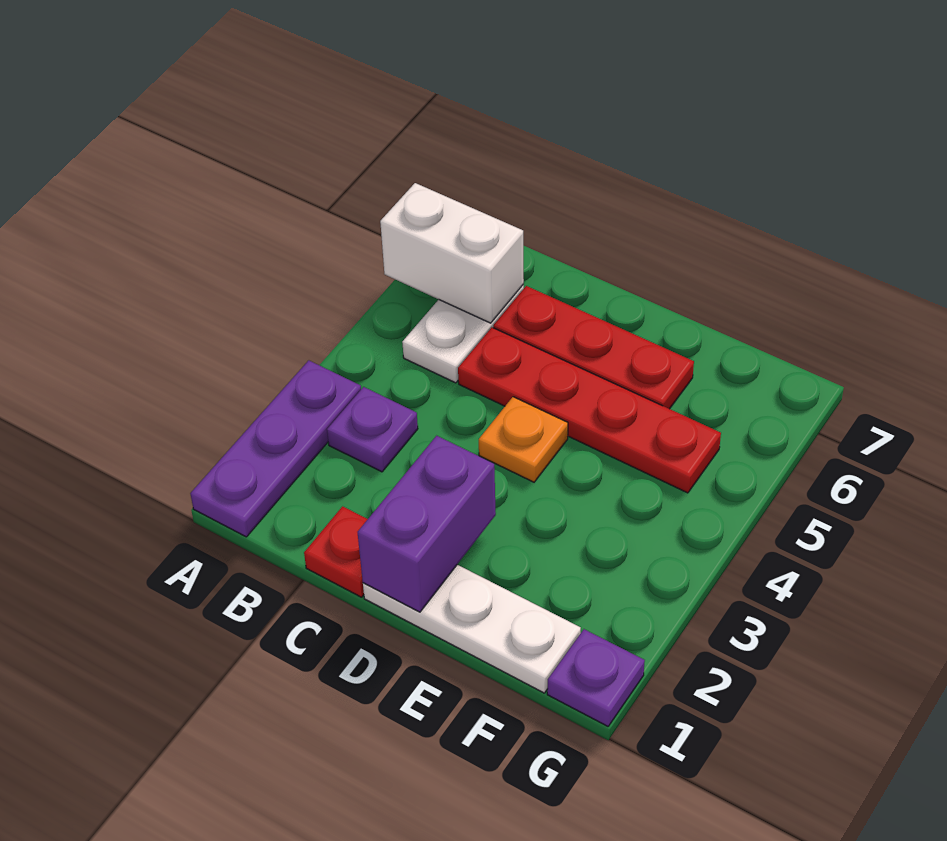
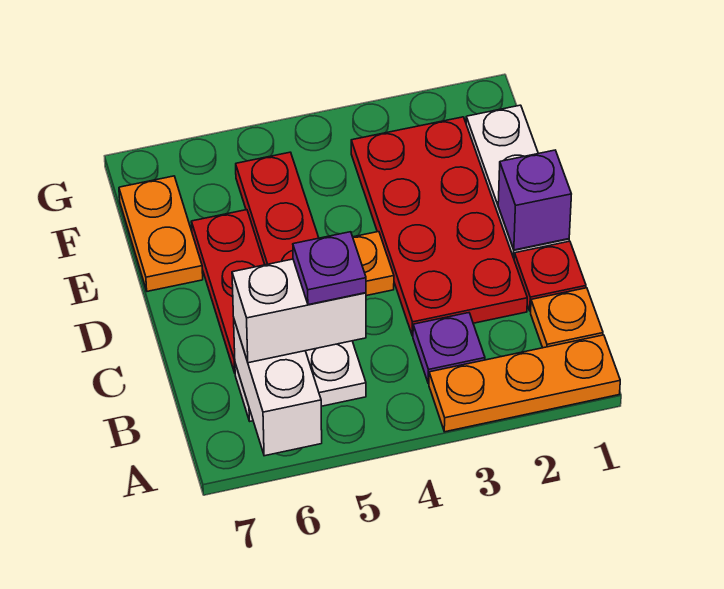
purple 1x3 plate [190,360,361,537] -> orange 1x3 plate [429,335,620,432]
none -> orange 1x1 plate [531,288,603,348]
none -> white 1x2 brick [232,259,366,363]
none -> red 2x4 plate [351,117,527,336]
purple 1x2 brick [358,436,496,612] -> purple 1x1 brick [498,150,571,250]
none -> orange 1x2 plate [119,176,203,291]
purple 1x1 plate [547,629,645,726] -> purple 1x1 plate moved to [293,232,366,305]

